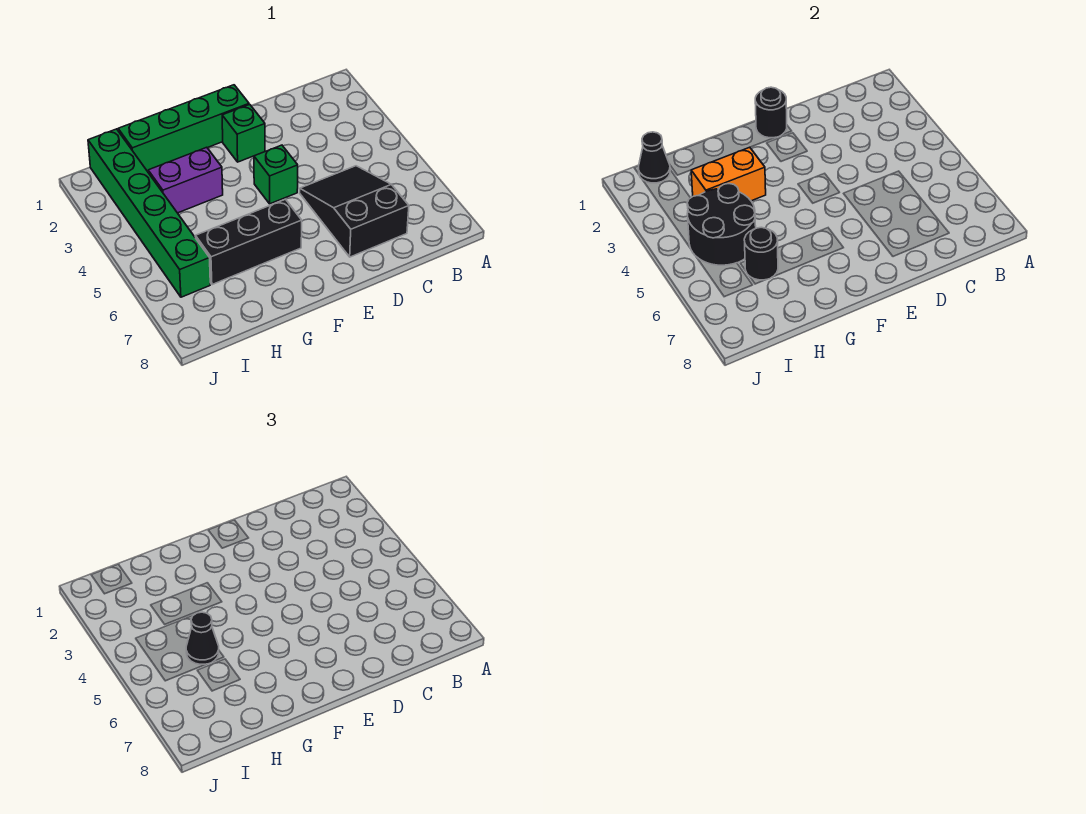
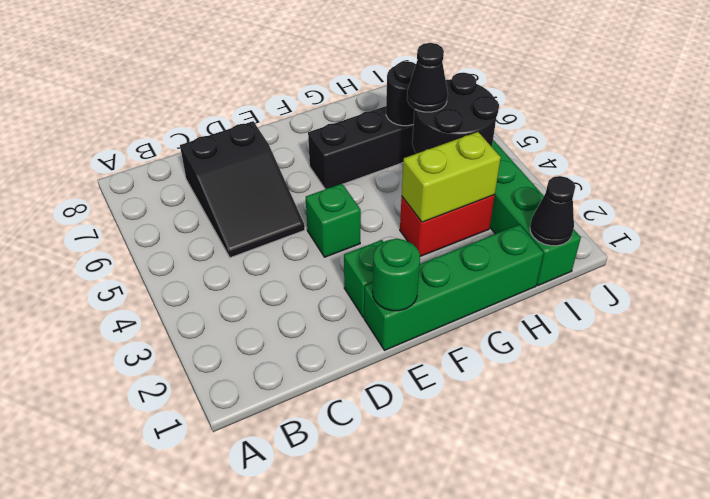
black 1x1 round brick [755,87,787,138] -> green 1x1 round brick [373,239,420,311]
purple 1x2 brick [148,147,223,213] -> red 1x2 brick [400,195,495,256]
orange 1x2 brick [691,147,766,201] -> lime 1x2 brick [402,132,501,222]

